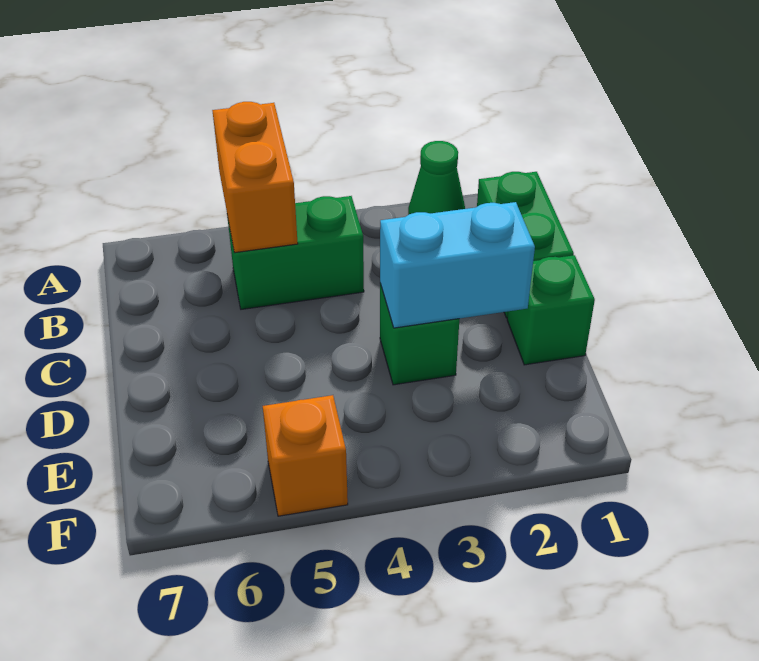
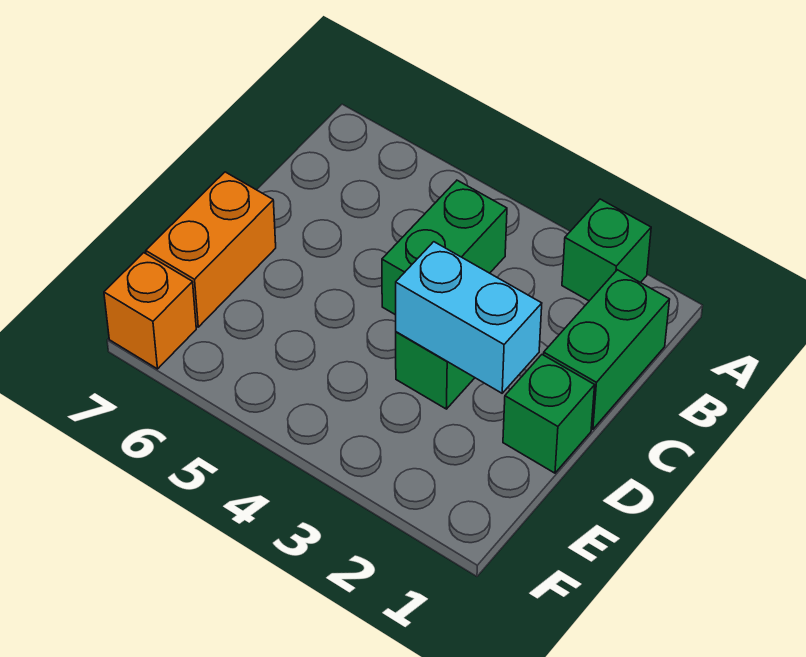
green 1x1 cone [408,141,465,215] -> green 1x1 brick [562,199,651,301]
orange 1x2 brick [212,102,298,253] -> orange 1x2 brick moved to [146,172,276,327]
green 1x2 brick [227,196,364,309] -> green 1x2 brick turned to [382,180,507,315]
orange 1x1 brick [263,395,348,516] -> orange 1x1 brick moved to [104,253,196,369]

